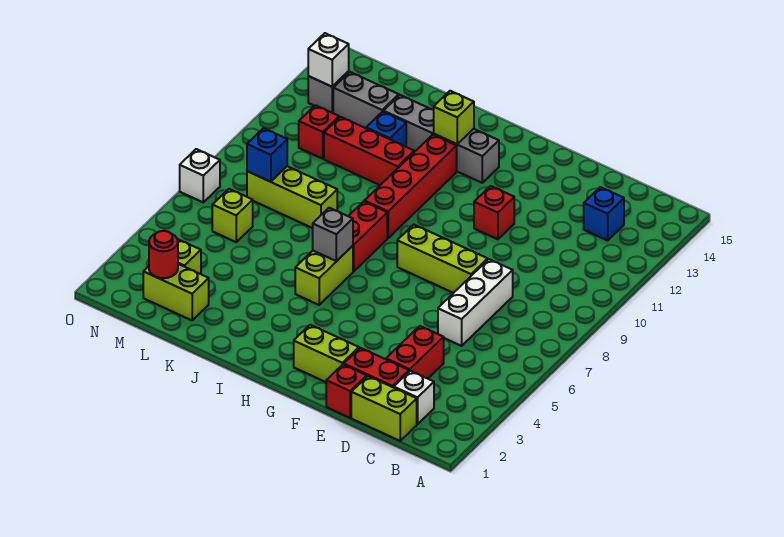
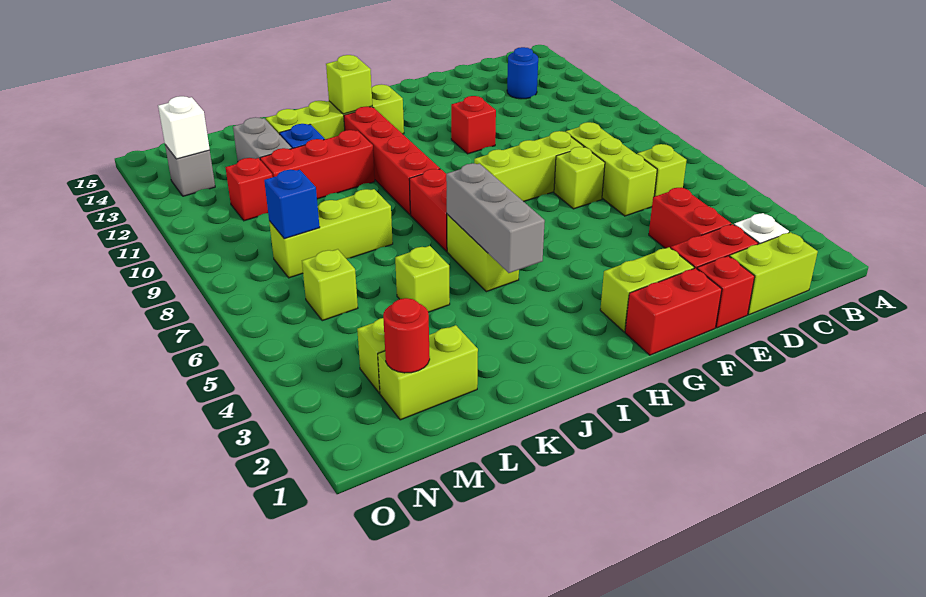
none -> lime 1x1 brick [637,144,687,197]
blue 1x1 brick [584,187,624,241] -> blue 1x1 round brick [507,47,538,99]
white 1x3 brick [438,259,513,346] -> lime 1x3 brick [566,122,657,216]
none -> lime 1x1 brick [554,147,605,209]
none -> red 1x2 brick [625,268,722,355]
grey 1x4 brick [383,95,499,183] -> lime 1x4 brick [266,84,404,139]
grey 1x1 brick [313,208,353,261] -> grey 1x3 brick [446,163,545,273]
none -> lime 1x1 brick [395,246,450,312]
grey 1x2 brick [333,72,399,128] -> grey 1x2 brick turned to [233,117,292,161]
white 1x1 brick [180,149,220,202] -> none

